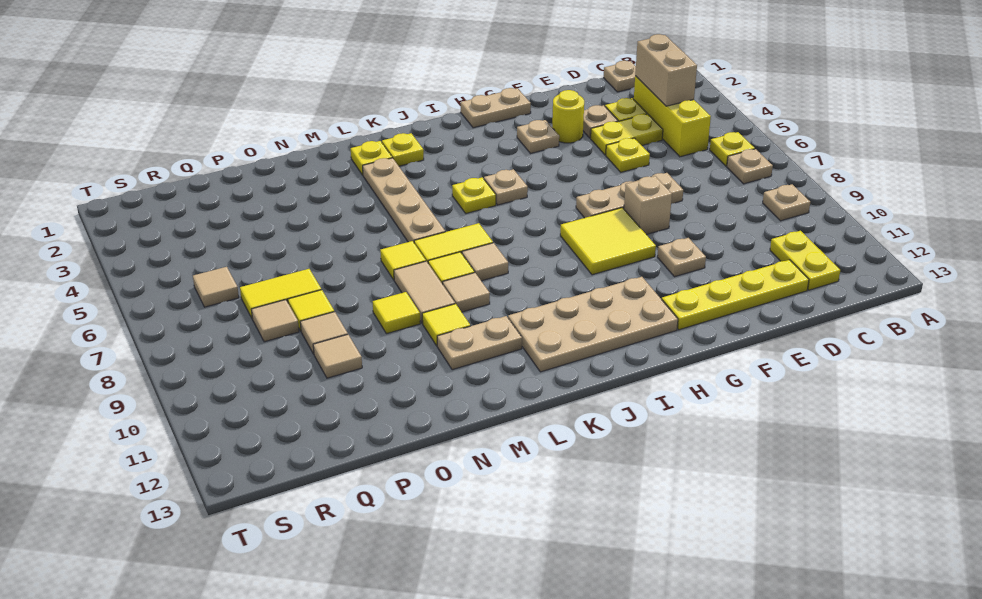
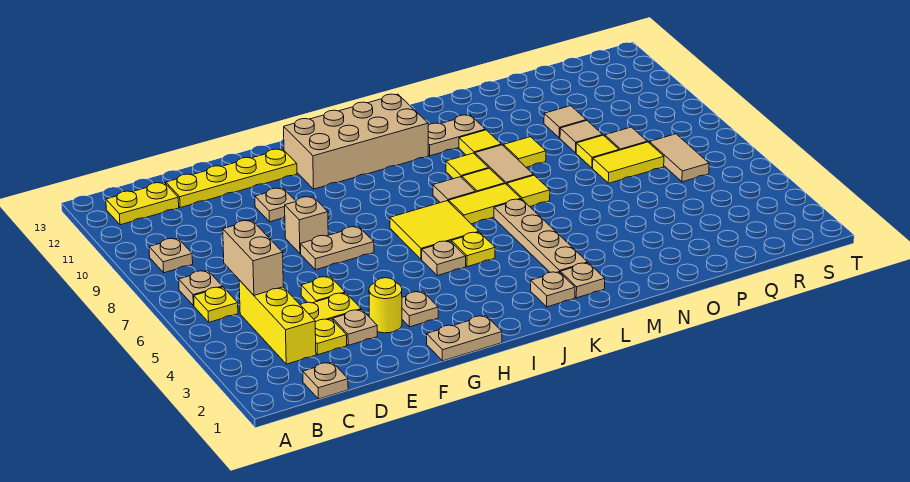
tan 1x2 brick [635,34,697,106] -> tan 1x2 brick moved to [223,220,283,295]
yellow 1x2 plate [770,231,840,290] -> yellow 1x2 plate turned to [106,183,179,225]
tan 1x3 plate [576,173,683,218] -> tan 1x2 plate [300,227,374,270]
yellow 2x2 tile [560,208,656,275] -> yellow 2x2 tile moved to [390,201,479,259]
tan 2x4 plate [508,277,678,372] -> tan 2x4 brick [284,94,428,189]
yellow 1x1 plate [382,133,424,166] -> tan 1x1 plate [531,272,575,307]
yellow 1x1 plate [351,141,392,175] -> tan 1x1 plate [560,263,605,298]
tan 1x1 tile [443,273,490,312] -> yellow 1x1 tile [446,153,489,179]
tan 1x1 tile [193,267,239,307] -> tan 1x2 tile [649,134,709,182]

